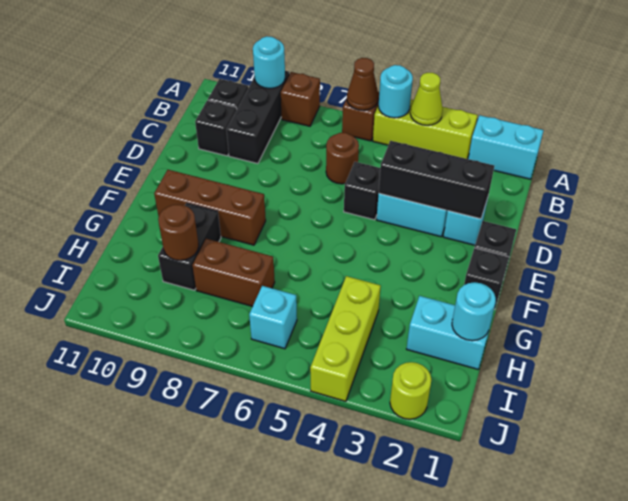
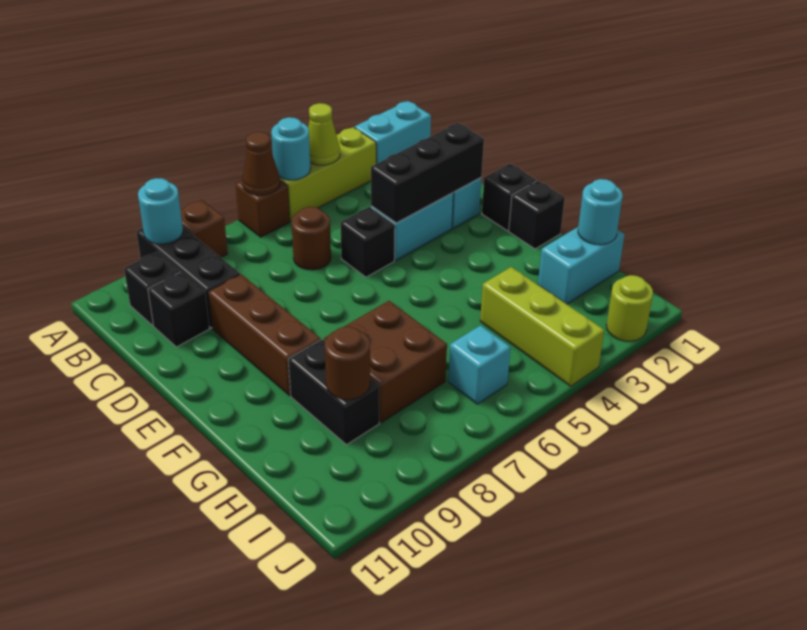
brown 1x3 brick [154,170,266,245] -> brown 1x3 brick turned to [208,274,321,395]
brown 1x2 brick [192,239,275,307] -> brown 2x2 brick [323,301,447,423]

